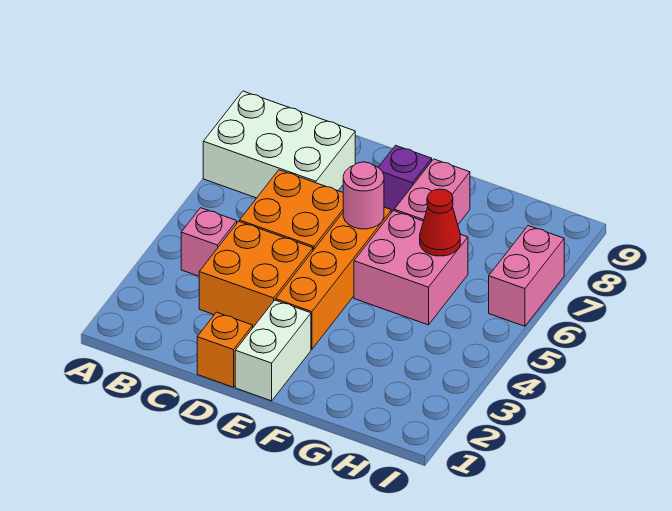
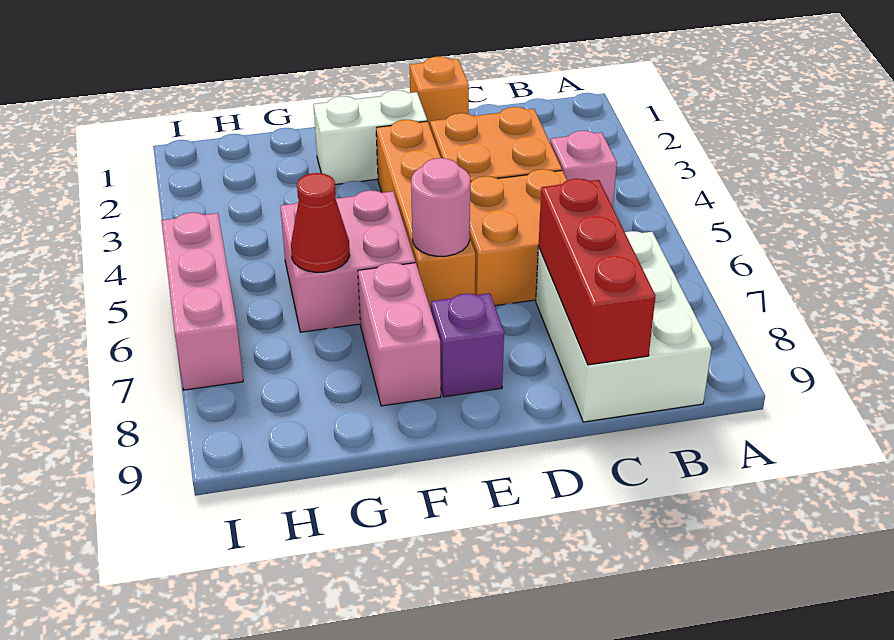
white 2x3 brick [203,91,355,198] -> white 2x3 brick turned to [536,231,712,422]
none -> red 1x3 brick [538,179,655,365]
white 1x2 brick [235,300,311,401] -> white 1x2 brick turned to [314,90,427,184]
pink 1x2 brick [489,226,564,326] -> pink 1x3 brick [161,212,243,390]

